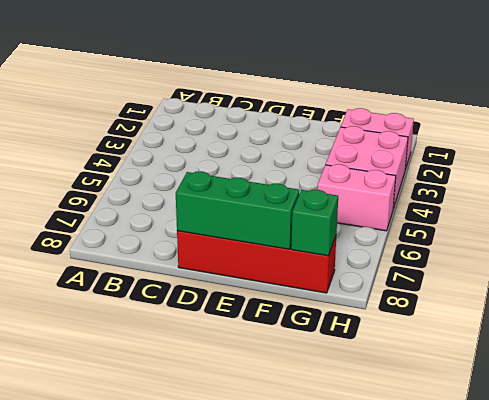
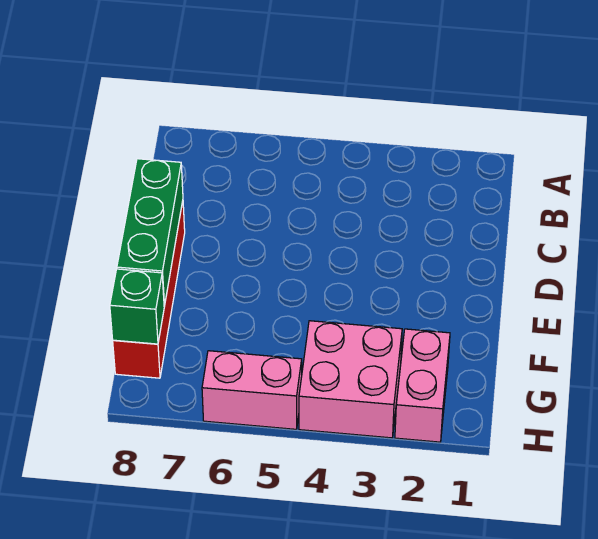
pink 1x2 brick [317,164,396,231] -> pink 1x2 brick turned to [202,351,302,429]

